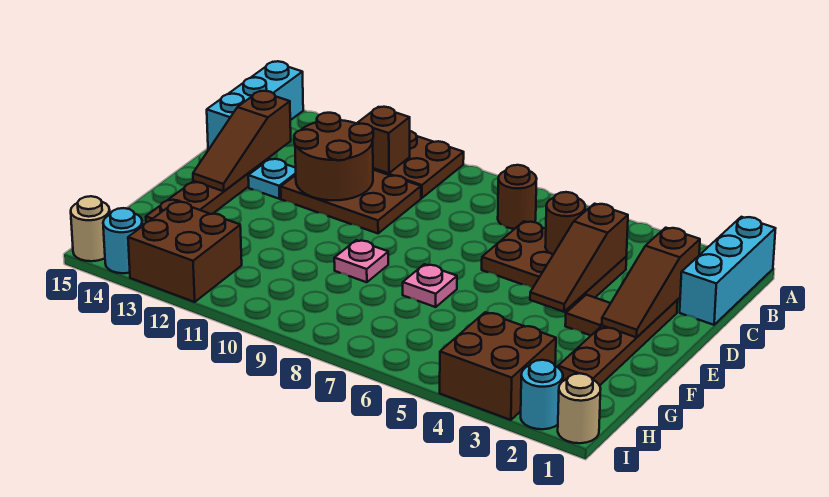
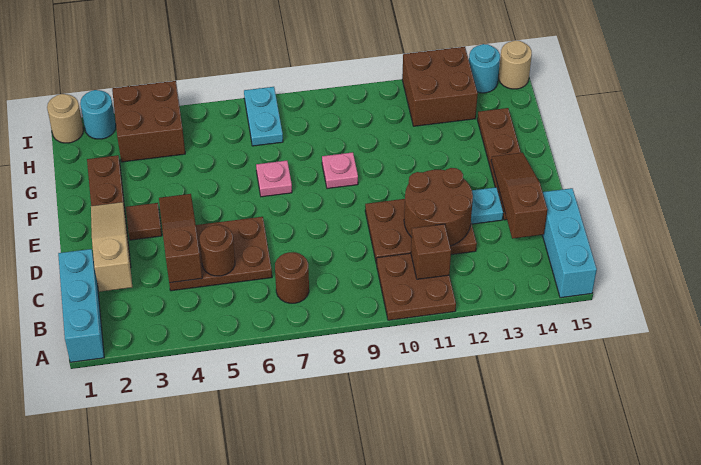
brown 1x3 slope [602,228,700,337] -> tan 1x3 slope [91,202,132,292]
none -> cyan 1x2 plate [244,87,283,146]

